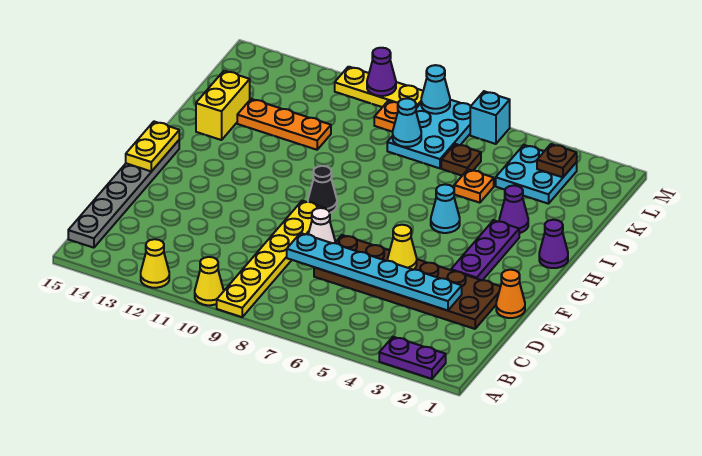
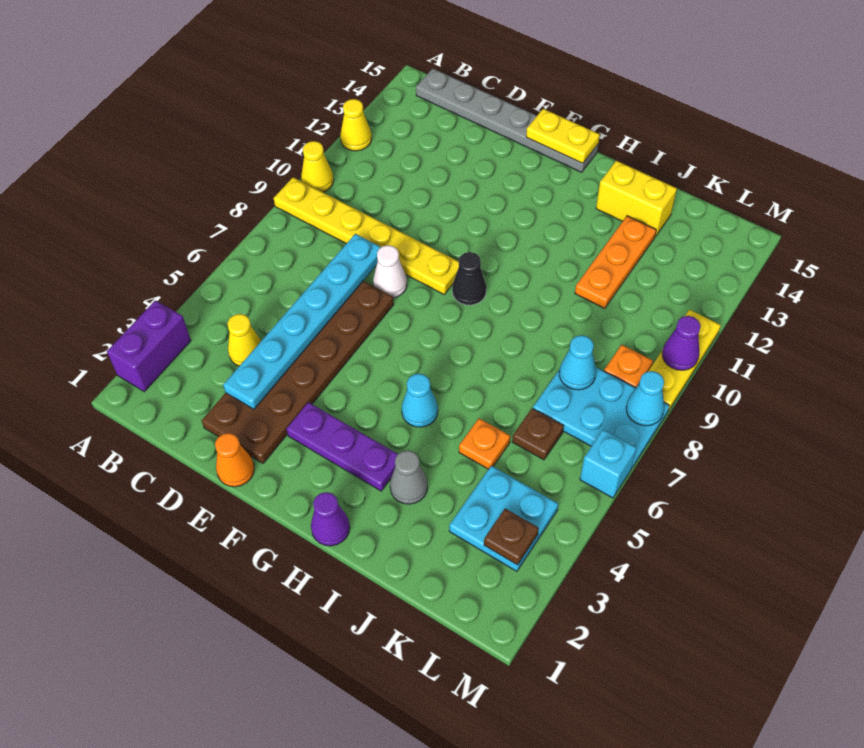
purple 1x2 plate [379,337,446,379] -> purple 1x2 brick [107,300,191,392]
yellow 1x1 cone [388,225,417,270] -> yellow 1x1 cone moved to [228,314,261,366]
purple 1x1 cone [499,185,528,233] -> grey 1x1 cone [390,450,428,504]

